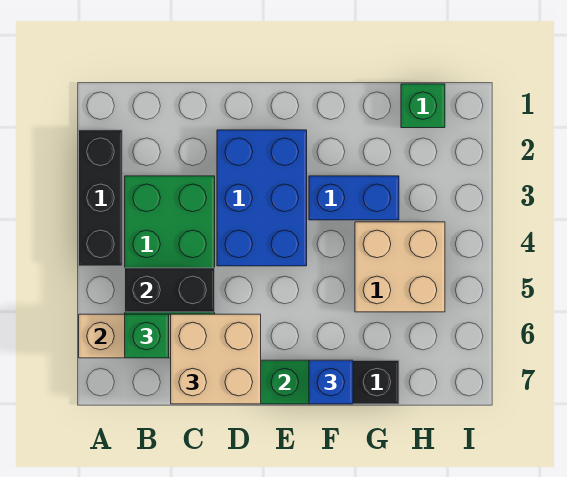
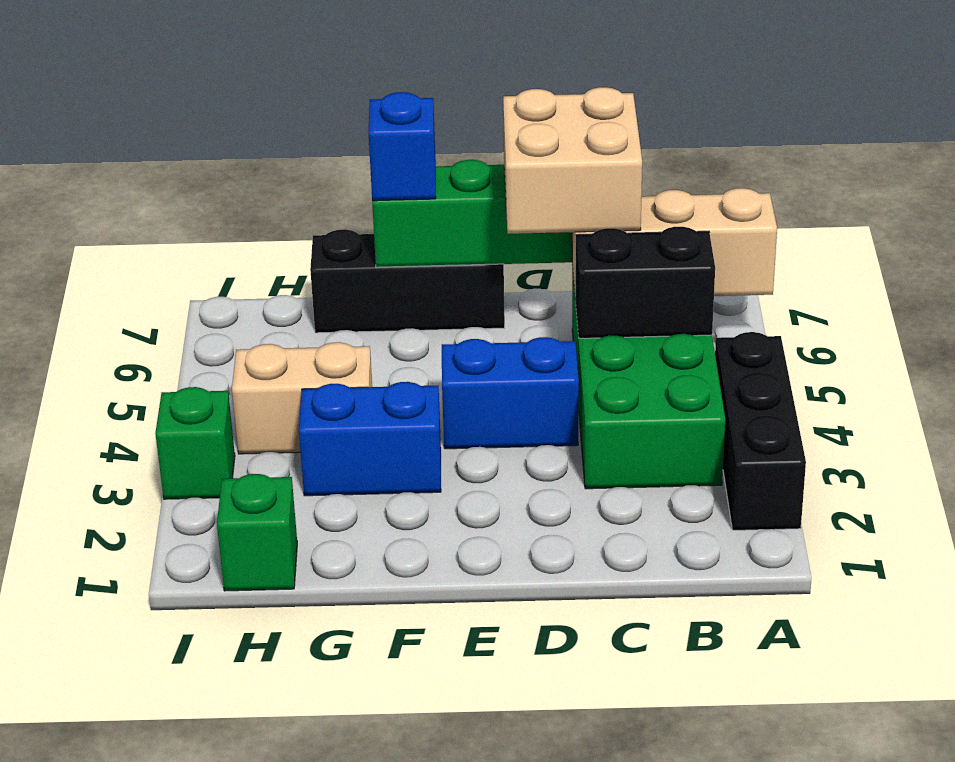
green 1x1 brick [125,314,169,358] -> green 1x1 brick moved to [155,387,235,499]
blue 2x3 brick [217,130,307,266] -> blue 1x2 brick [442,337,579,449]
tan 2x2 brick [355,222,445,312] -> tan 1x2 brick [232,342,372,454]

